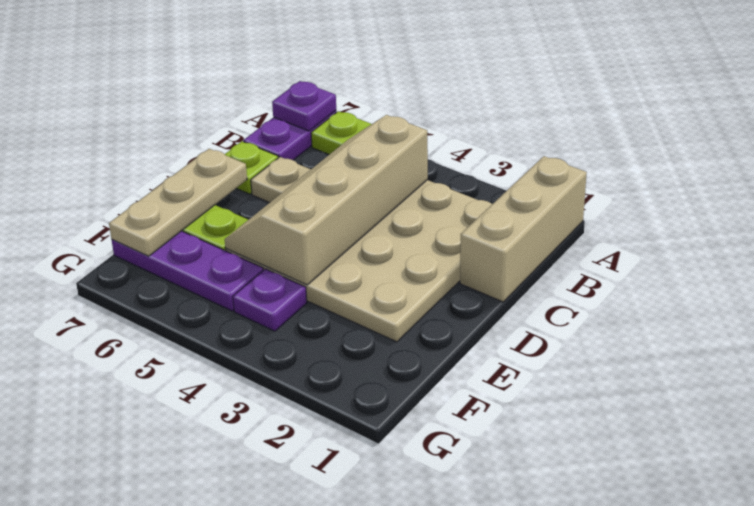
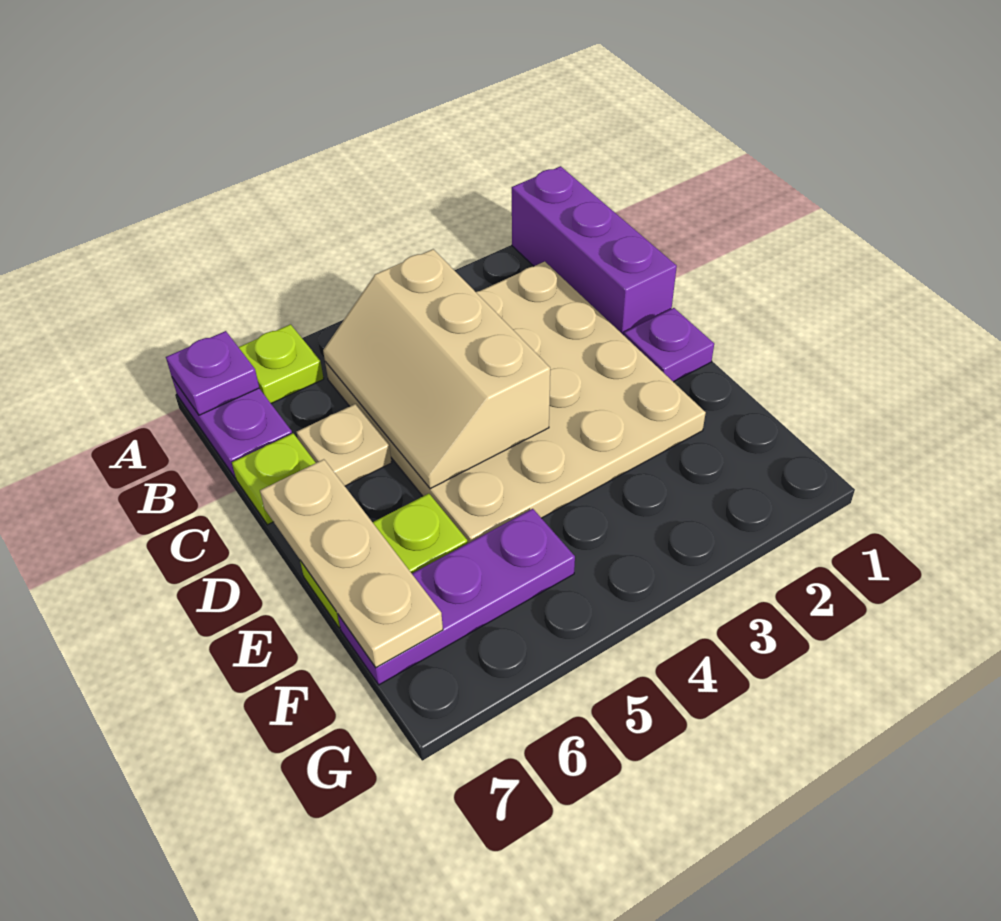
tan 1x3 brick [460,156,587,302] -> purple 1x3 brick [512,166,677,335]
tan 2x4 slope [225,115,428,285] -> tan 2x3 slope [323,249,550,489]
purple 1x1 plate [233,269,307,331] -> purple 1x1 plate moved to [624,308,714,382]

